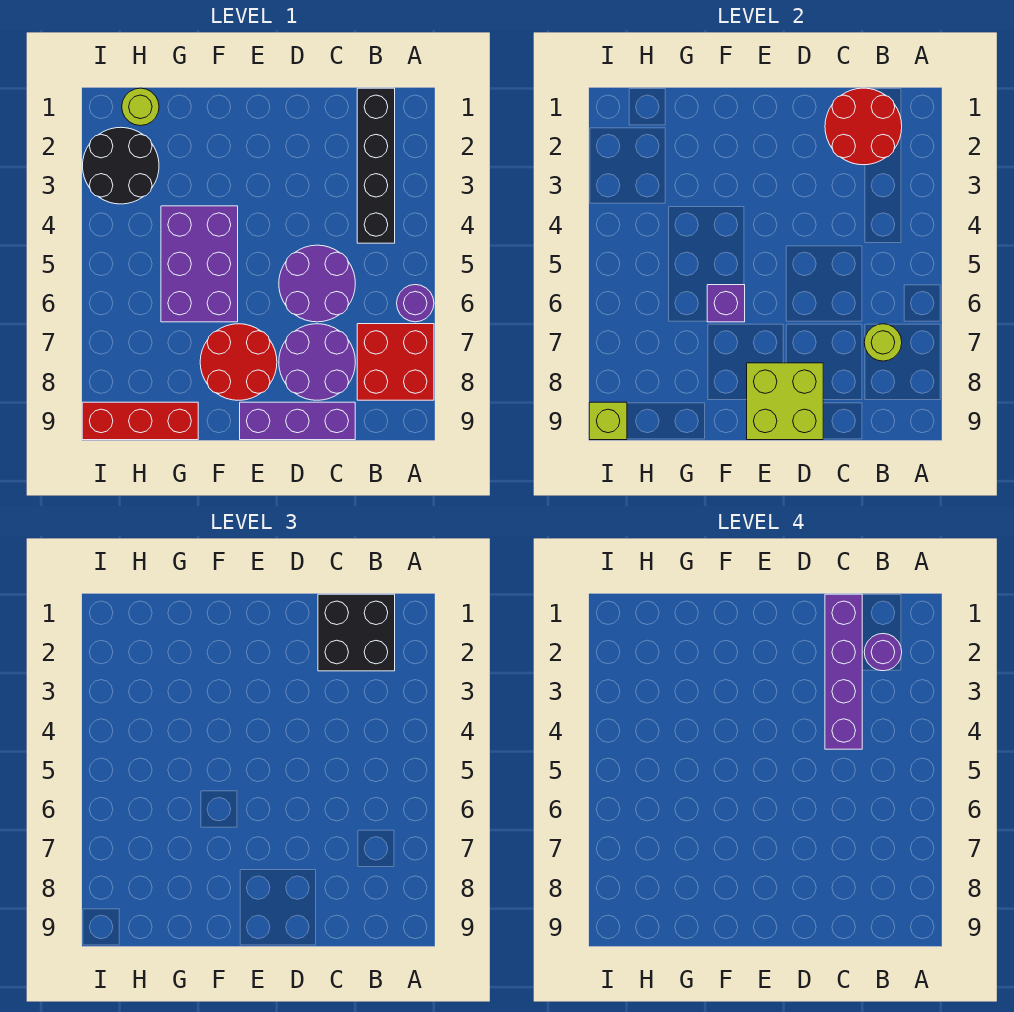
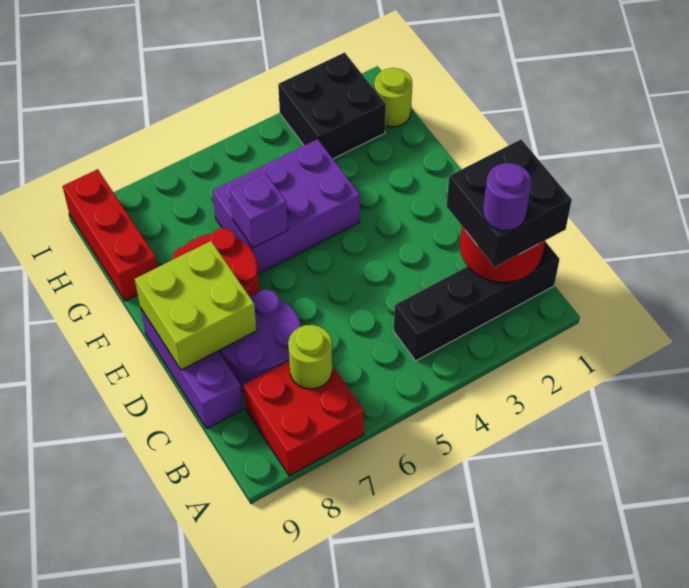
purple 1x1 round brick [397,285,434,322] -> none
purple 1x4 brick [825,594,862,749] -> none
purple 2x2 round brick [279,245,355,322] -> none
black 2x2 round brick [83,127,159,204] -> black 2x2 brick [278,53,386,159]
lime 1x1 brick [589,402,627,440] -> none

